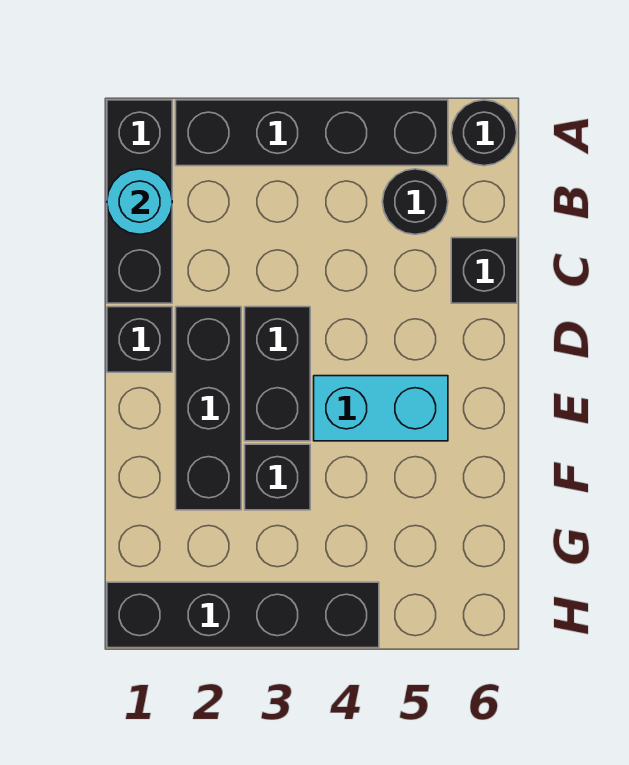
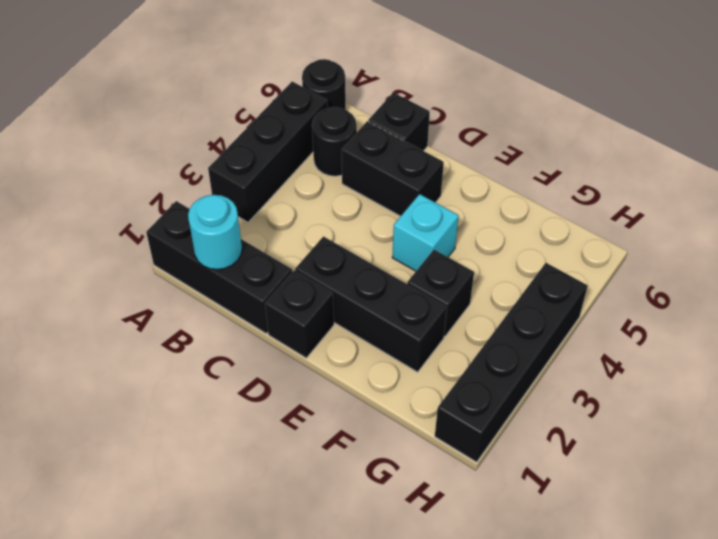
black 1x4 brick [176,100,448,166] -> black 1x3 brick [208,82,328,222]
black 1x2 brick [245,307,310,441] -> black 1x2 brick moved to [342,121,444,216]
cyan 1x2 brick [314,376,448,441] -> cyan 1x1 brick [392,194,459,271]

